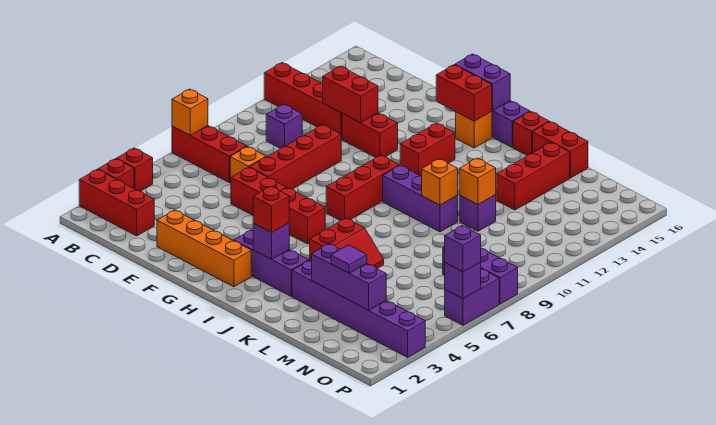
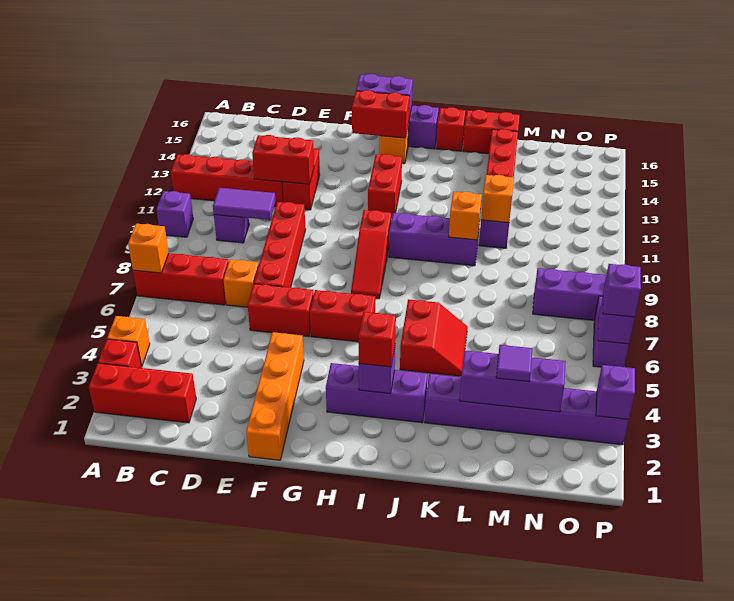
red 1x1 brick [116,148,153,191] -> orange 1x1 brick [107,316,150,367]
none -> purple 1x1 brick [156,191,193,237]
none -> purple 1x2 tile [213,188,276,220]
orange 1x4 brick [157,210,251,287] -> orange 1x4 brick turned to [246,332,304,460]
red 1x2 brick [342,113,398,157] -> red 1x2 brick turned to [283,149,320,210]
red 1x3 brick [326,155,399,220] -> red 1x3 slope [351,210,391,299]
none -> purple 1x1 brick [596,365,635,419]

